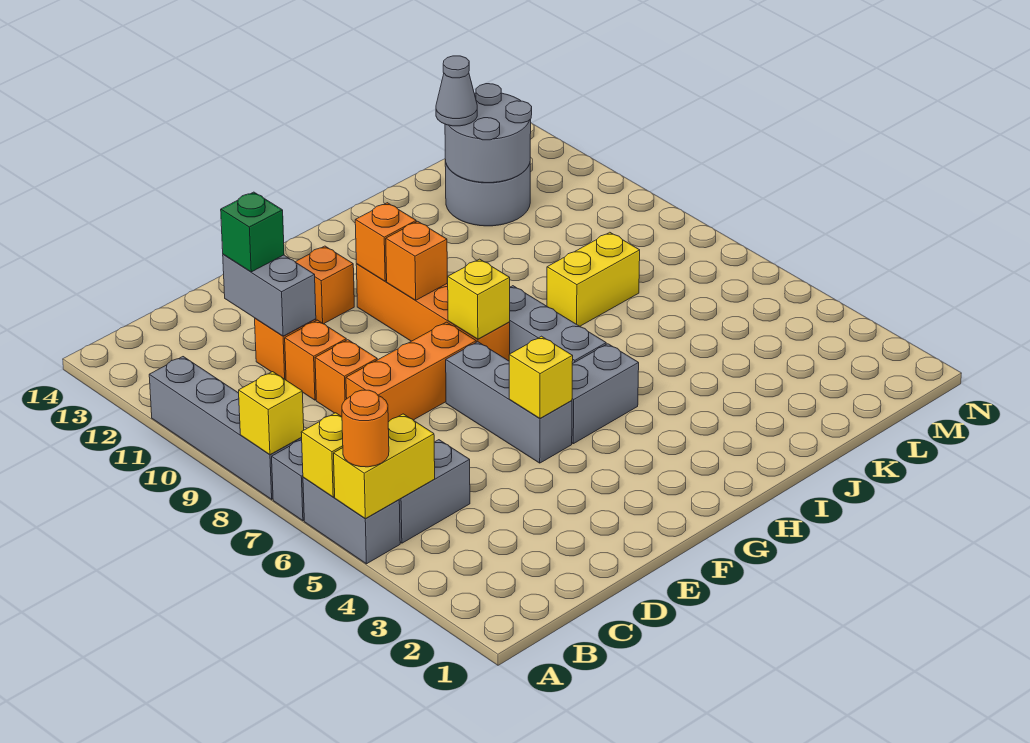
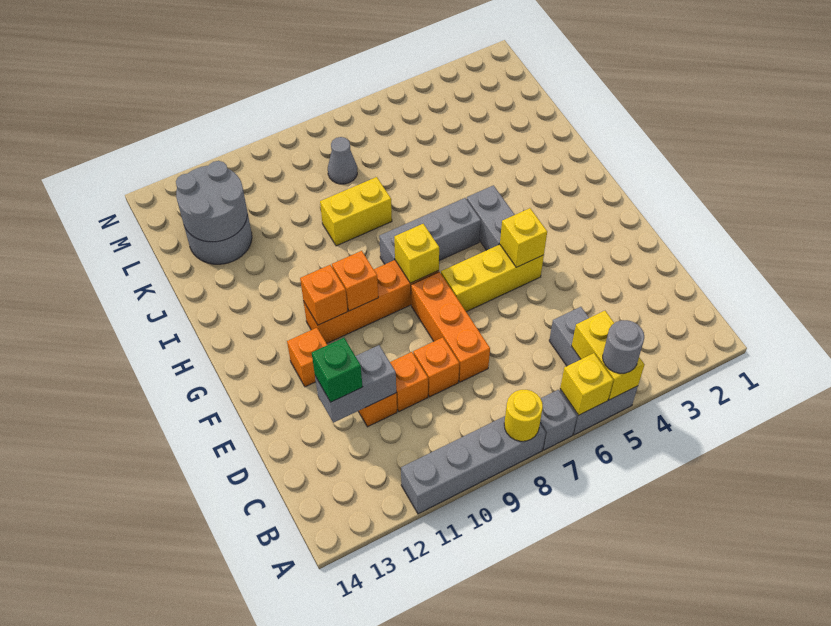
orange 1x1 round brick [342,390,389,467] -> grey 1x1 round brick [603,320,644,373]
yellow 1x1 brick [239,372,304,455] -> yellow 1x1 round brick [504,390,543,441]
grey 1x3 brick [446,342,572,463] -> yellow 1x3 brick [441,245,544,312]
yellow 1x2 brick [547,232,640,326] -> yellow 1x2 brick turned to [320,177,392,246]
grey 1x1 cone [436,56,477,126] -> grey 1x1 cone moved to [328,137,357,184]

